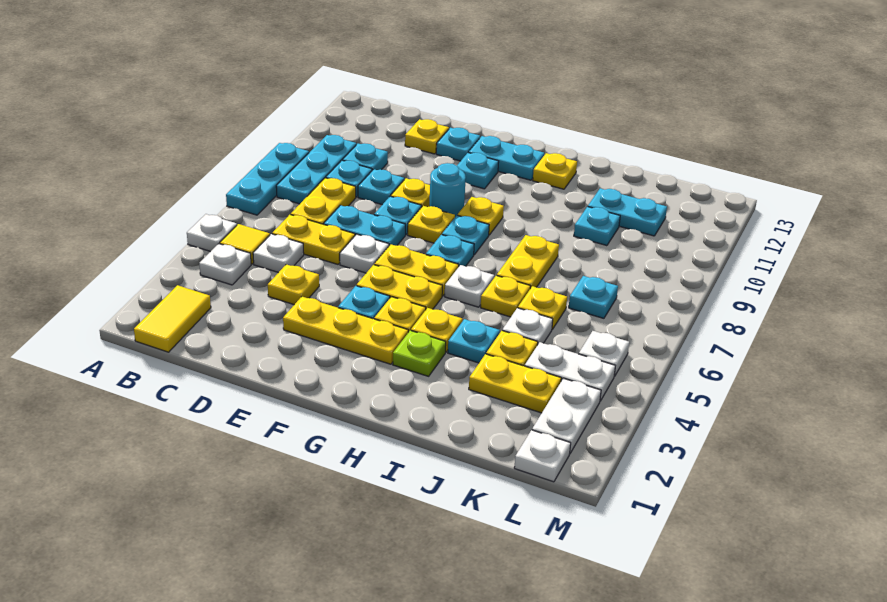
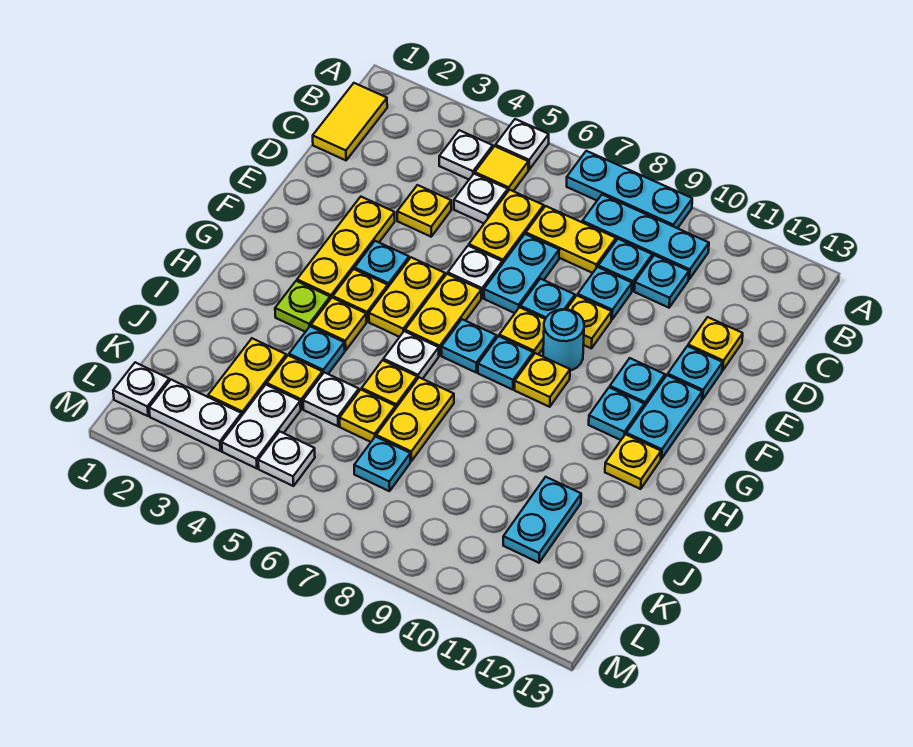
yellow 1x2 tile [134,285,211,352] -> yellow 1x2 tile turned to [313,83,387,160]
yellow 1x2 plate [497,235,559,289] -> yellow 1x2 plate turned to [376,377,454,461]
cyan 1x1 plate [574,207,620,246] -> cyan 1x1 plate moved to [589,388,644,440]

